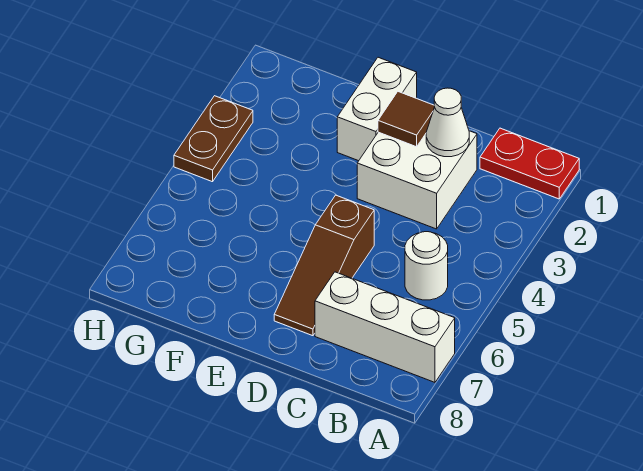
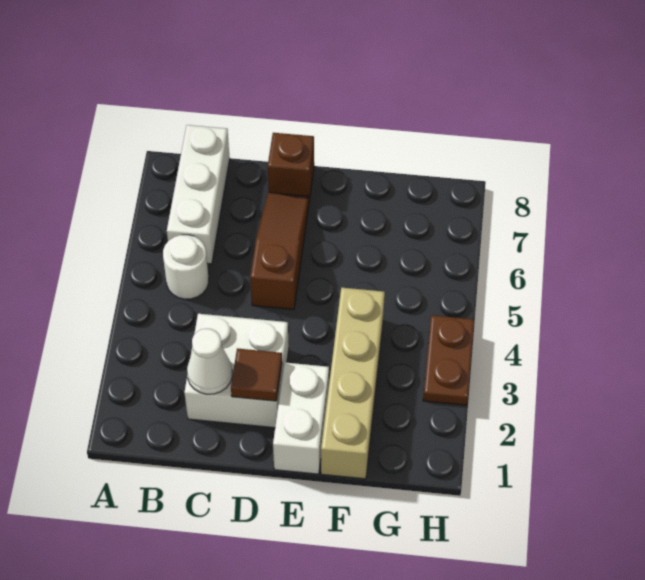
red 1x2 plate [480,128,579,199] -> none
white 1x3 brick [315,272,455,382] -> white 1x3 brick turned to [167,125,230,264]
none -> brown 1x1 brick [268,133,314,200]
none -> tan 1x4 brick [321,288,385,479]

